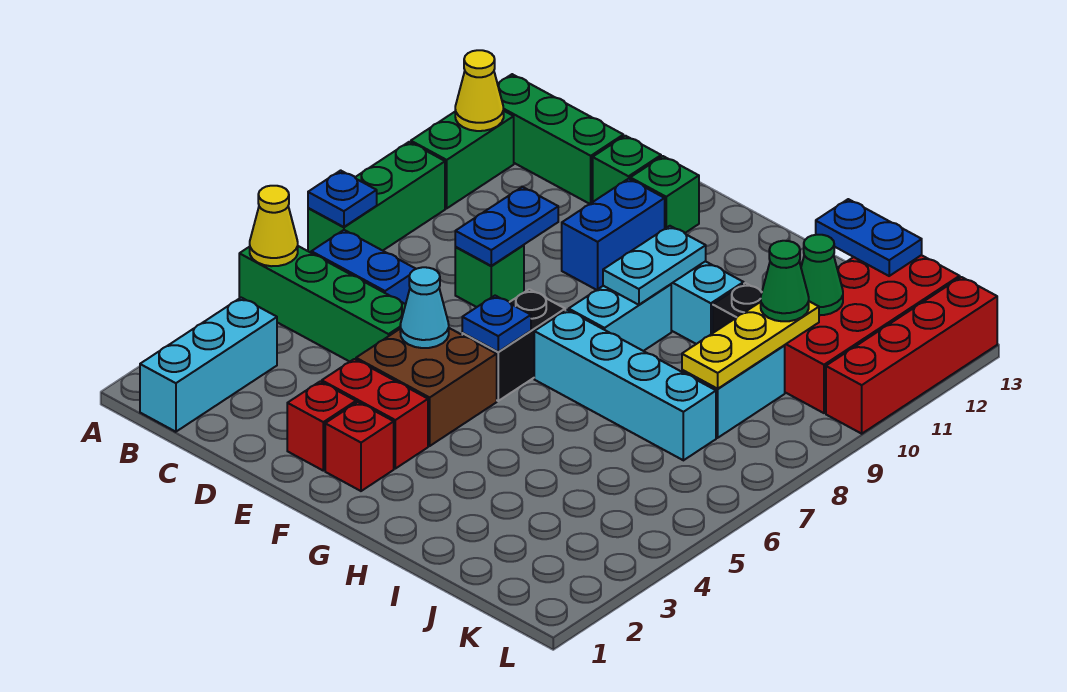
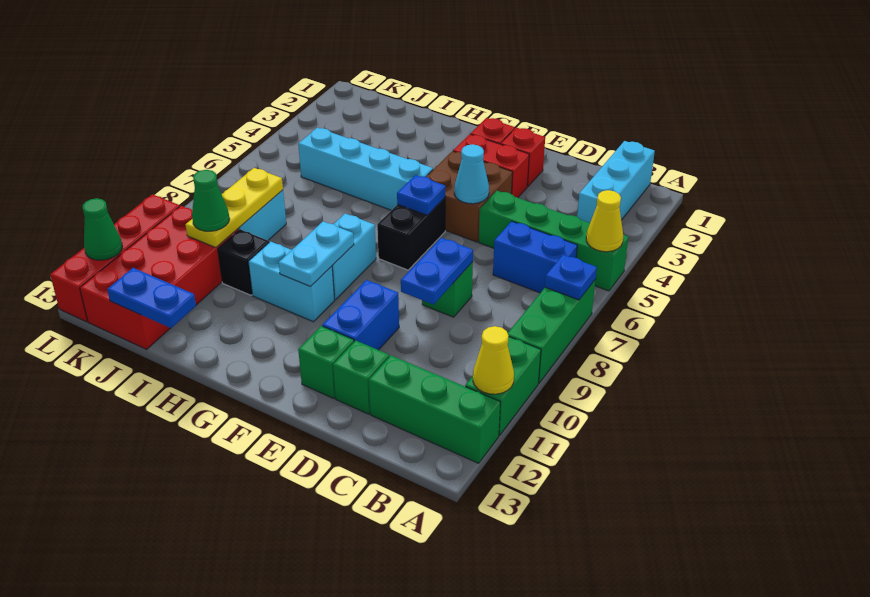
cyan 1x4 brick [534,310,716,460] -> cyan 1x4 brick moved to [298,128,433,210]
green 1x1 cone [801,235,843,315] -> green 1x1 cone moved to [83,198,122,260]

